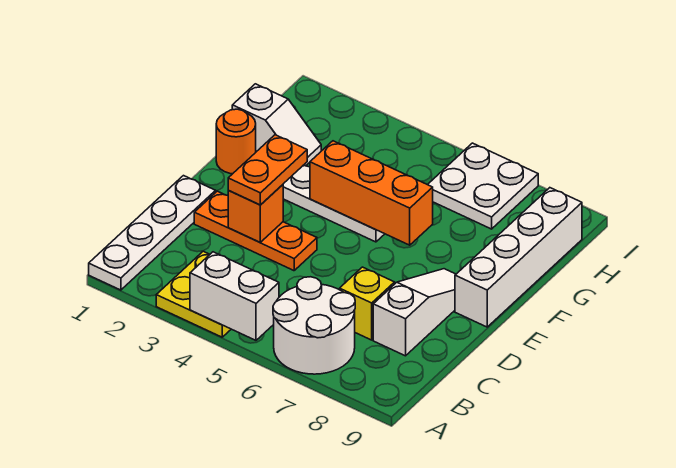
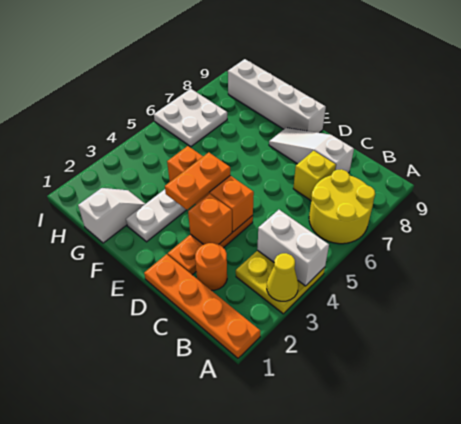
white 1x4 plate [89,176,216,290] -> orange 1x4 plate [144,254,260,358]
none -> yellow 1x1 cone [267,253,298,301]
white 1x2 brick [190,252,279,340] -> white 1x2 brick turned to [257,210,329,286]
white 2x2 round brick [273,277,355,374] -> yellow 2x2 round brick [309,169,375,244]
orange 1x2 plate [228,135,307,205] -> orange 1x2 plate turned to [165,153,230,210]
orange 1x1 round brick [216,109,256,174] -> orange 1x1 round brick moved to [195,243,227,290]
orange 1x3 brick [310,141,433,245] -> orange 1x3 brick turned to [167,146,254,232]

